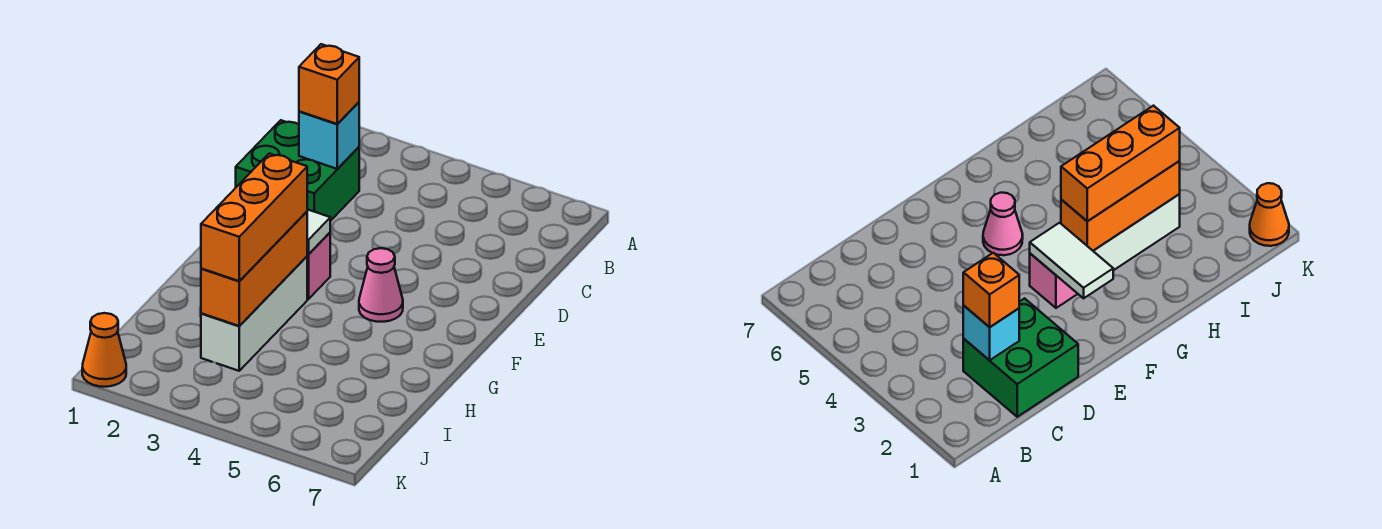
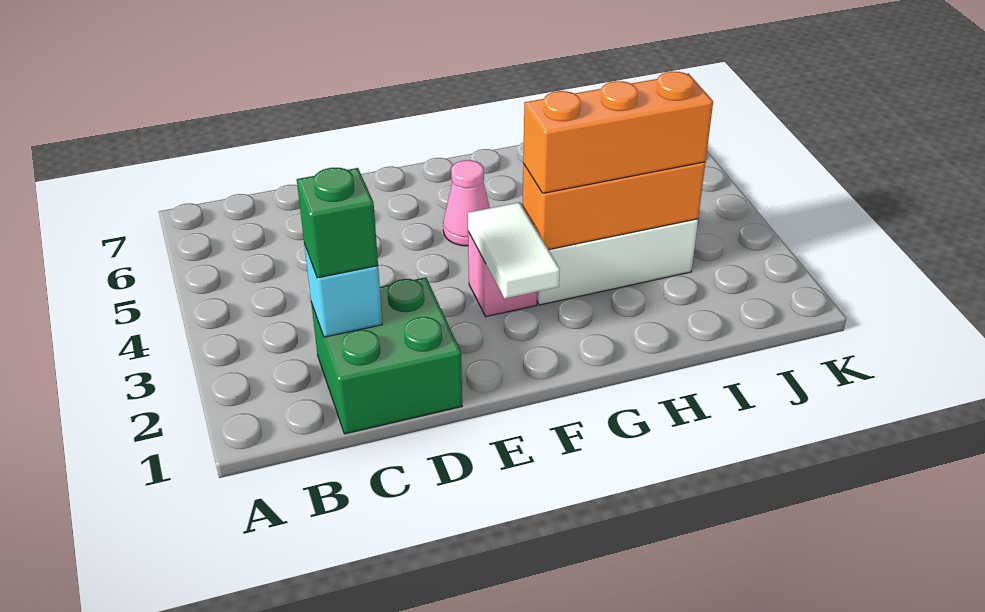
orange 1x1 brick [299,44,359,124] -> green 1x1 brick [297,168,378,278]
orange 1x1 cone [82,313,126,387] -> none

